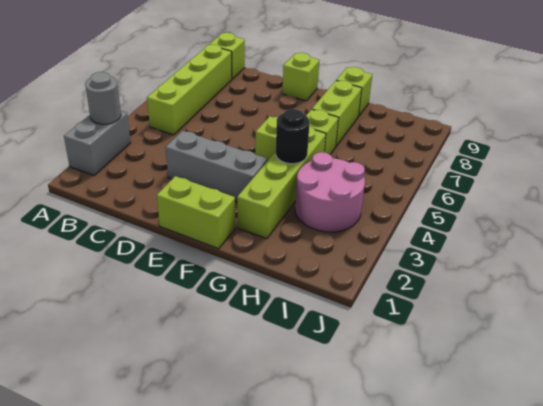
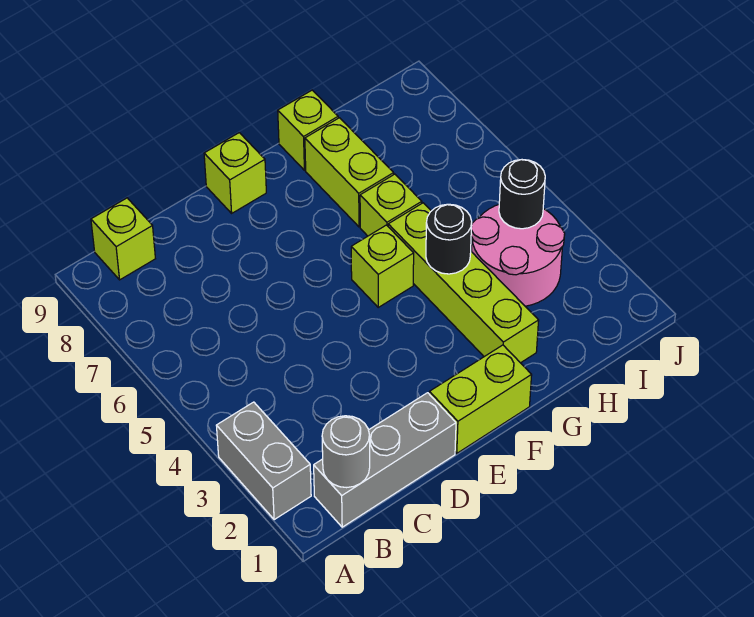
grey 1x1 round brick [85,72,121,124] -> grey 1x1 round brick moved to [322,416,370,488]
lime 1x4 brick [147,44,232,135] -> none
grey 1x3 brick [166,131,268,202] -> grey 1x3 brick moved to [314,393,456,527]
none -> black 1x1 round brick [499,160,545,229]

